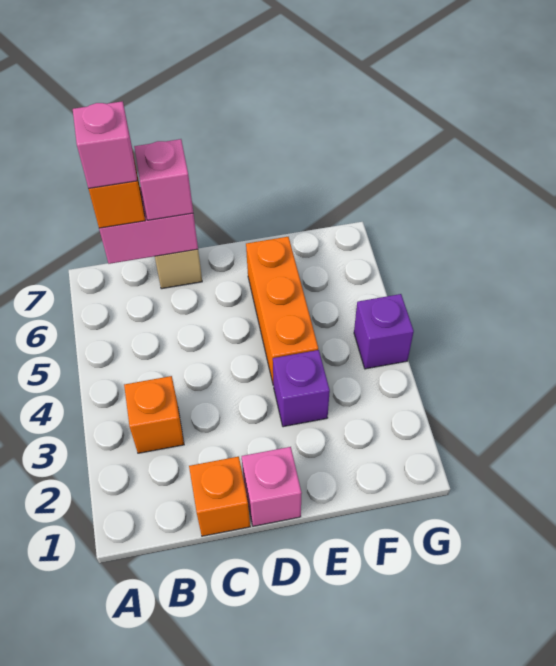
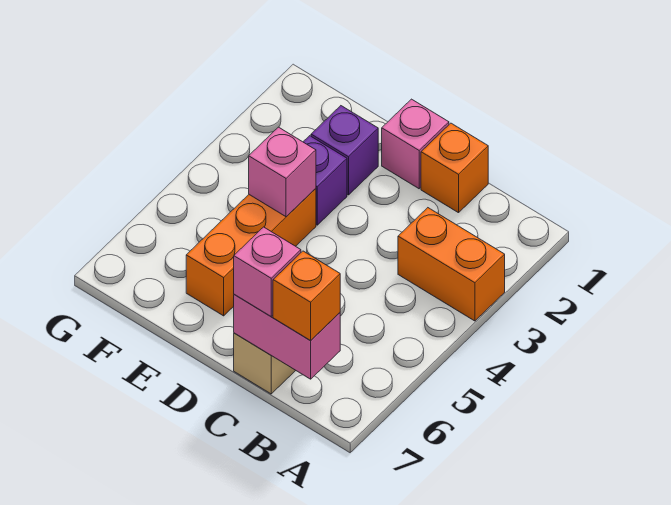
orange 1x1 brick [124,376,184,453] -> orange 1x2 brick [398,208,505,321]
pink 1x1 brick [73,101,137,189] -> pink 1x1 brick moved to [249,127,316,217]
purple 1x1 brick [354,294,414,369] -> purple 1x1 brick moved to [311,106,378,195]

